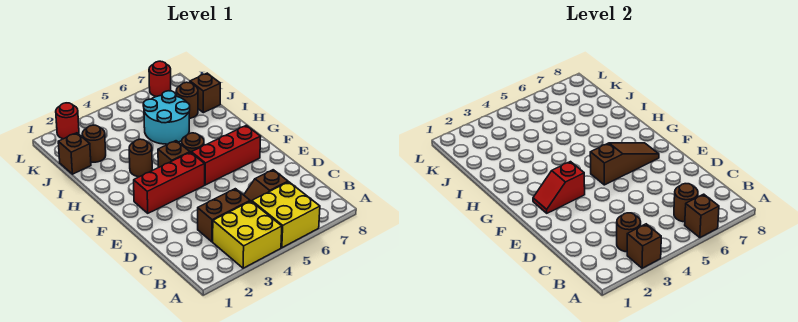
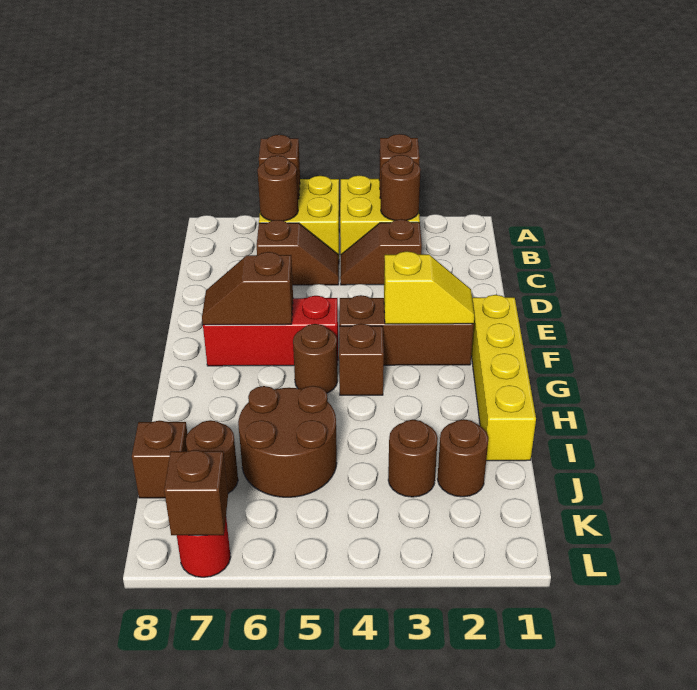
brown 1x2 brick [198,189,250,242] -> brown 1x2 slope [340,219,422,285]
none -> yellow 1x4 brick [471,295,536,461]
red 1x3 brick [134,152,205,213] -> brown 1x3 brick [339,295,474,365]
red 1x2 slope [533,162,585,213] -> yellow 1x2 slope [384,251,474,324]
brown 1x3 slope [590,143,659,185] -> brown 1x2 slope [202,252,293,325]
brown 1x1 round brick [129,139,152,177] -> brown 1x1 round brick moved to [388,420,438,497]
cyan 2x2 round brick [143,91,190,144] -> brown 2x2 round brick [238,386,337,497]
brown 1x1 brick [58,133,91,174] -> brown 1x1 brick moved to [164,450,228,535]
red 1x1 round brick [56,103,79,139] -> none

